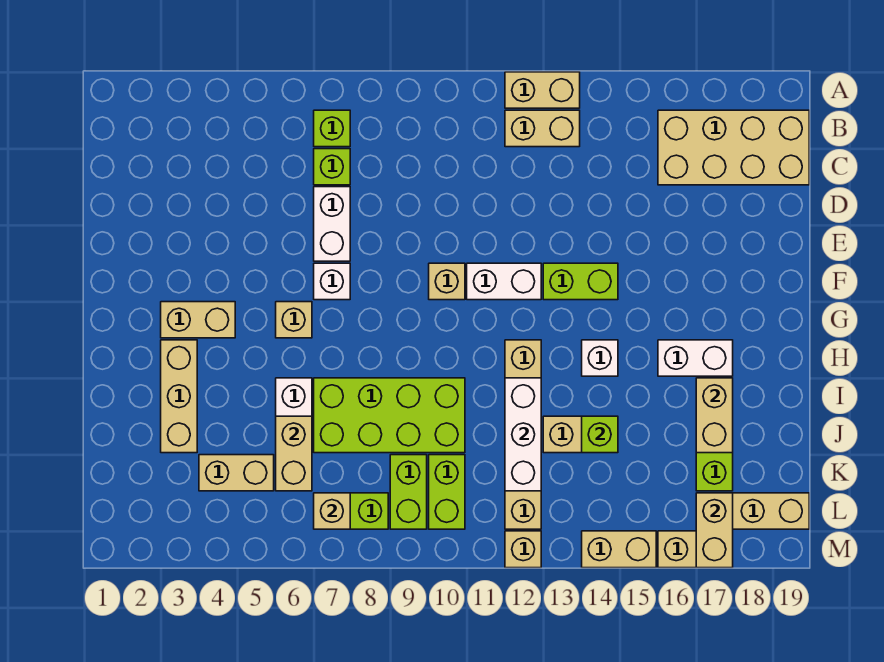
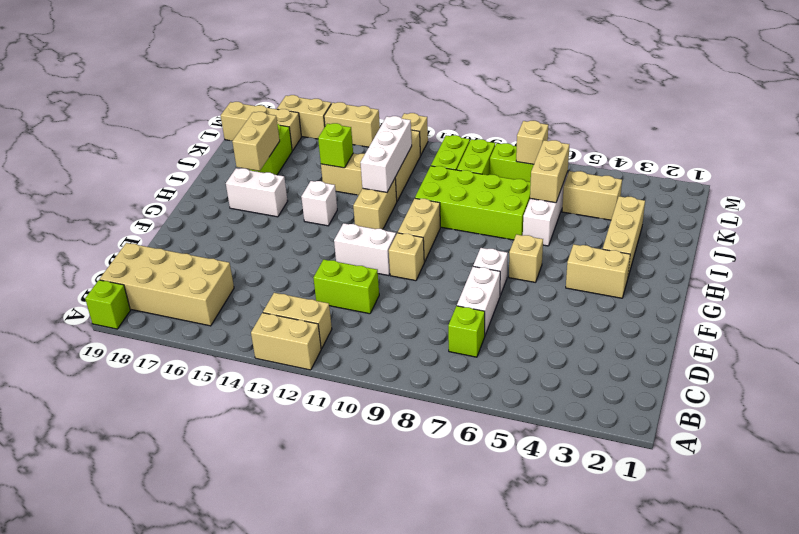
lime 1x1 brick [314,110,350,147] -> lime 1x1 brick moved to [85,280,130,329]
lime 1x2 brick [543,263,618,300] -> lime 1x2 brick moved to [313,259,379,314]
tan 1x2 brick [696,493,733,568] -> tan 1x2 brick moved to [398,198,440,262]

